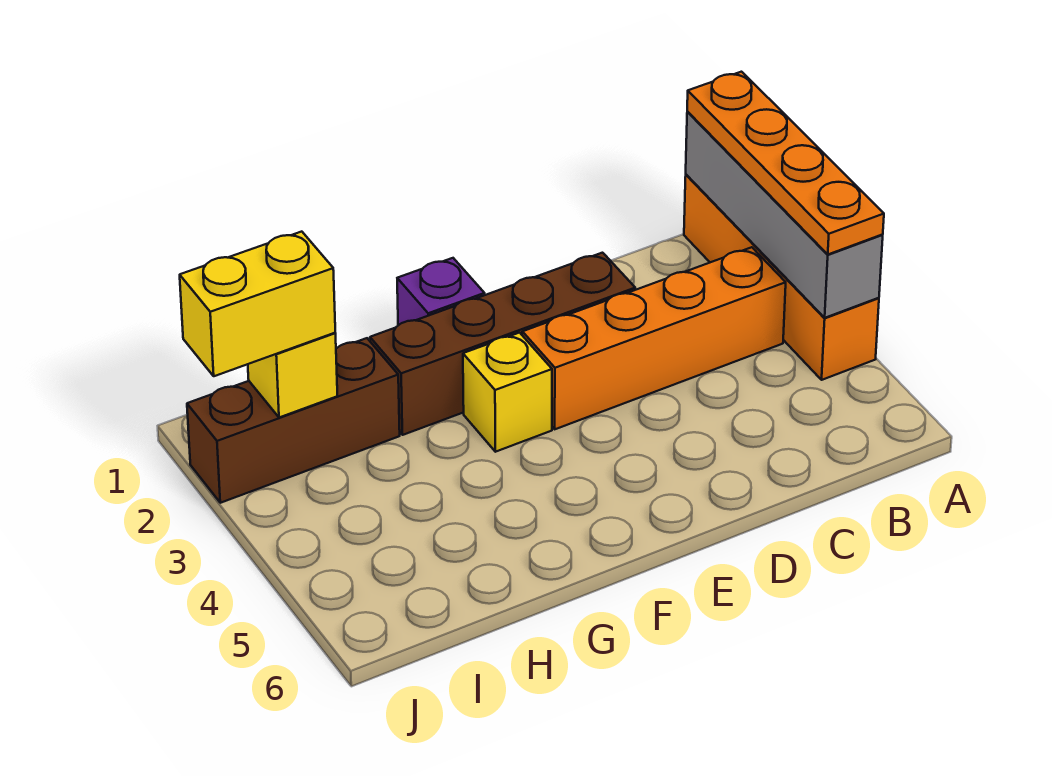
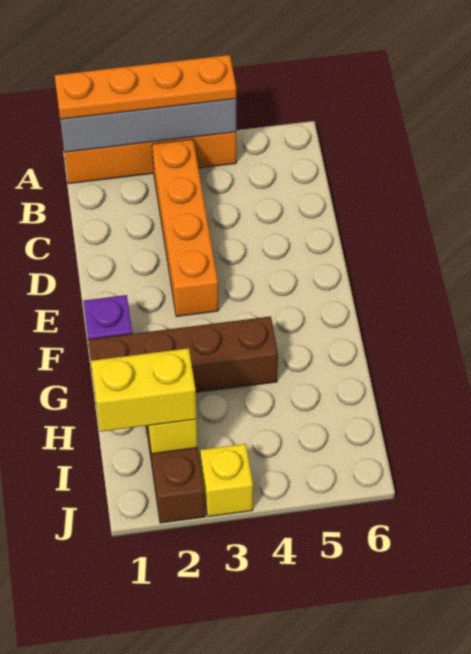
brown 1x4 brick [370,253,635,435] -> brown 1x4 brick turned to [88,316,278,392]
yellow 1x1 brick [463,333,552,452] -> yellow 1x1 brick moved to [200,444,253,517]
yellow 1x2 brick [180,232,335,376] -> yellow 1x2 brick turned to [91,348,197,432]

